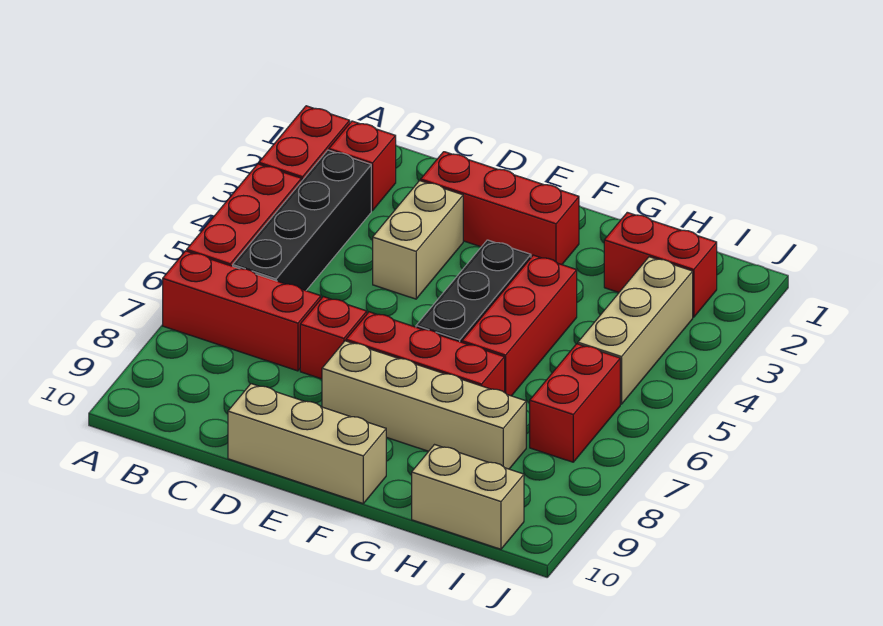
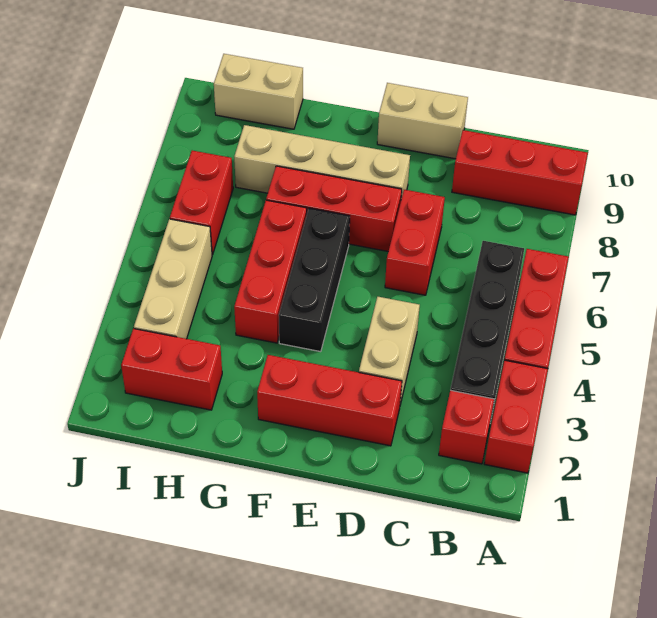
red 1x3 brick [163,251,321,371] -> red 1x3 brick moved to [452,130,588,215]
red 1x1 brick [300,297,367,379] -> red 1x2 brick [385,190,445,295]
tan 1x3 brick [228,384,386,503] -> tan 1x2 brick [377,83,468,159]

